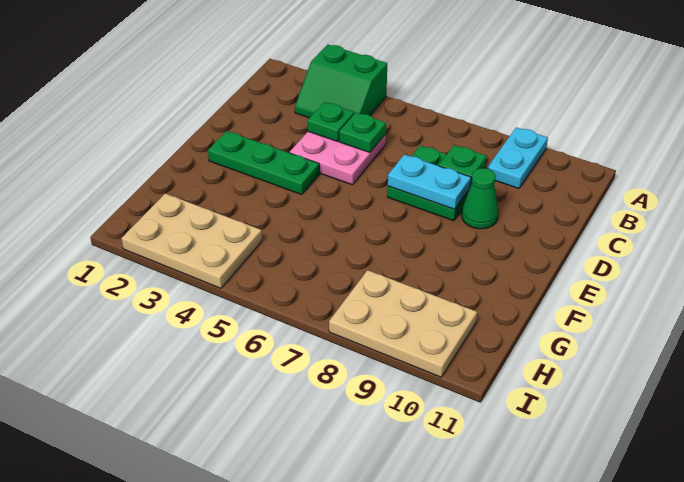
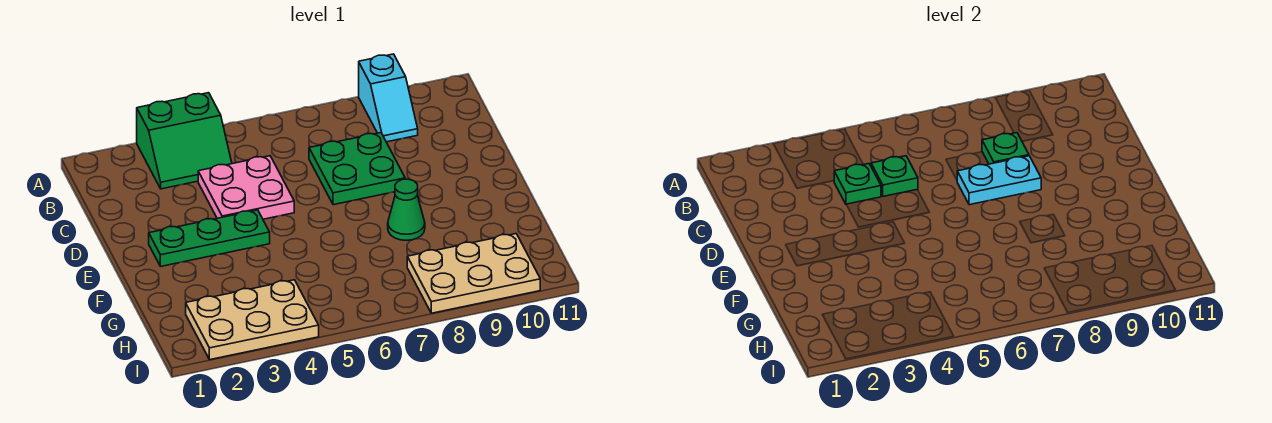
cyan 1x2 plate [488,127,548,188] -> cyan 1x2 slope [359,54,418,142]
green 1x1 cone [462,168,499,229] -> green 1x1 cone moved to [388,179,425,240]

